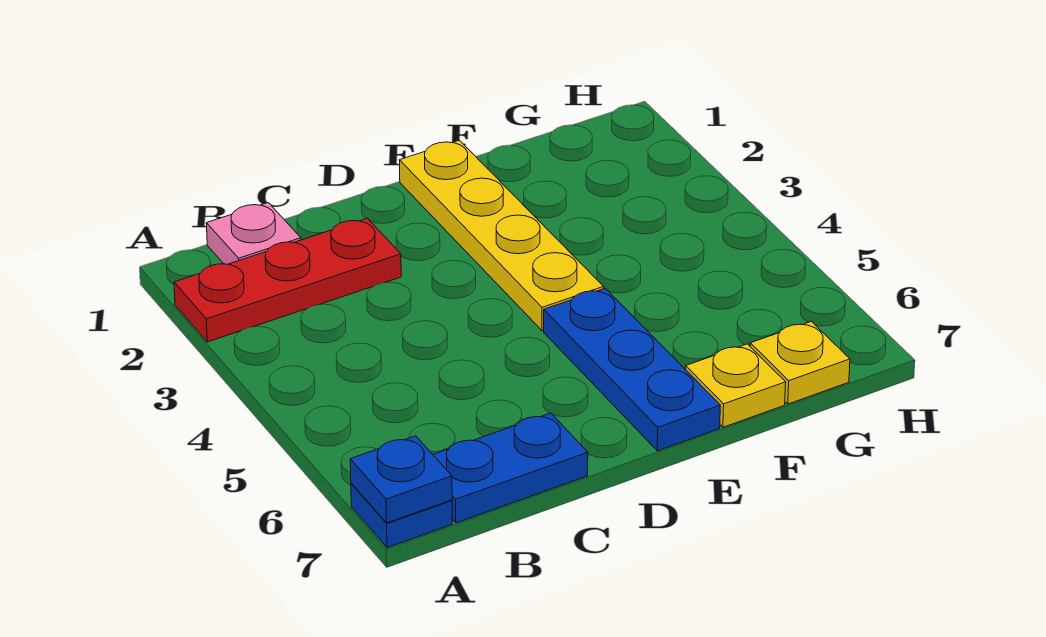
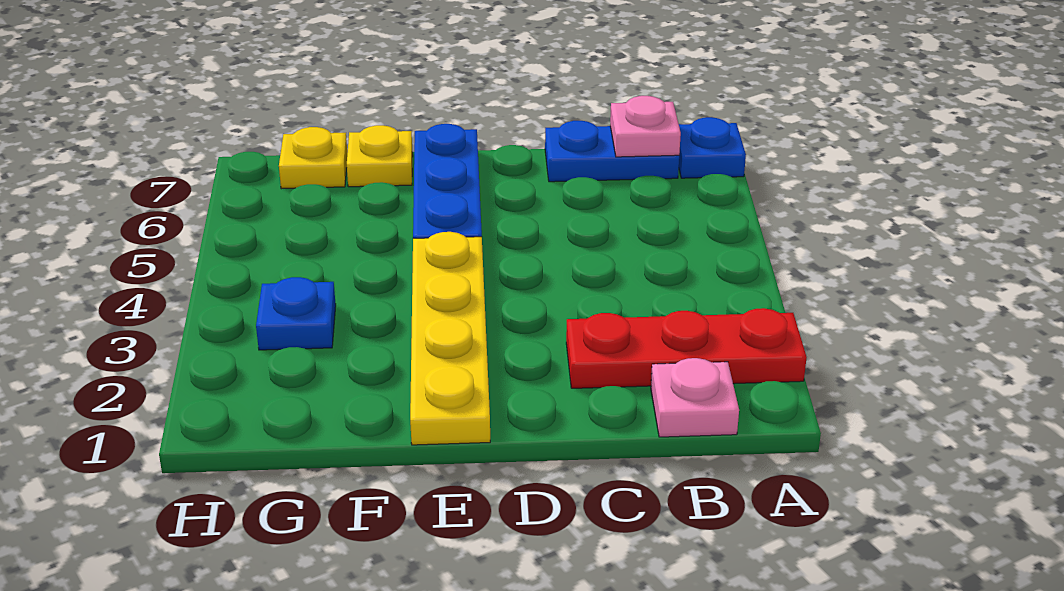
blue 1x1 plate [350,436,452,523] -> blue 1x1 plate moved to [256,277,336,350]
none -> pink 1x1 plate [610,96,681,157]

